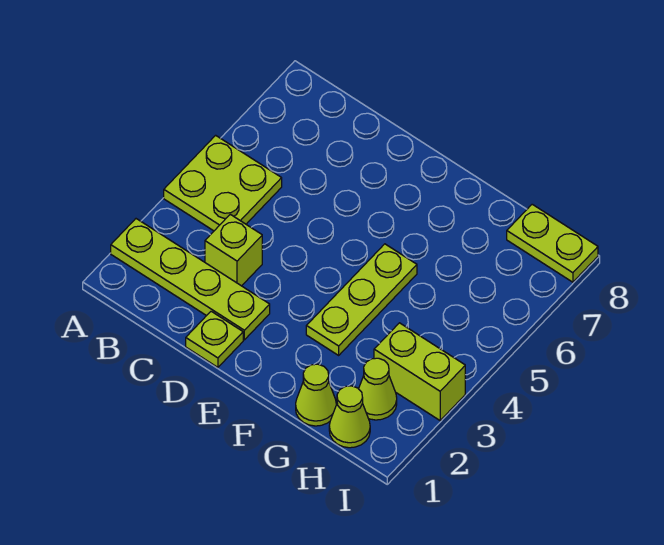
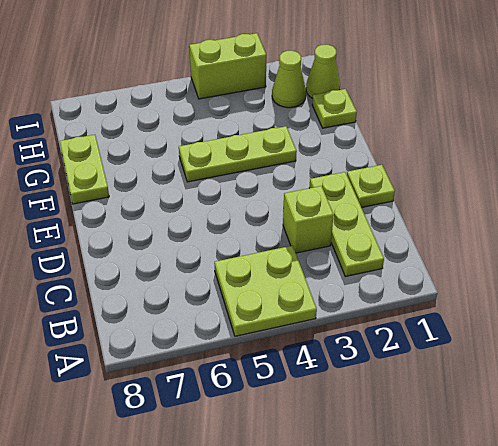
lime 1x4 plate [111,219,270,340] -> lime 1x3 plate [309,172,384,276]
lime 1x1 cone [296,364,336,426] -> lime 1x1 plate [312,89,357,128]
lime 1x2 brick [374,323,465,420] -> lime 1x2 brick turned to [189,33,266,99]
lime 1x2 plate [507,204,598,282] -> lime 1x2 plate moved to [60,135,109,204]

